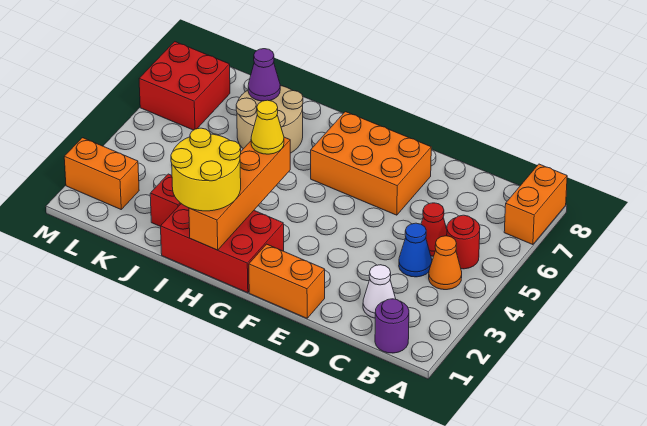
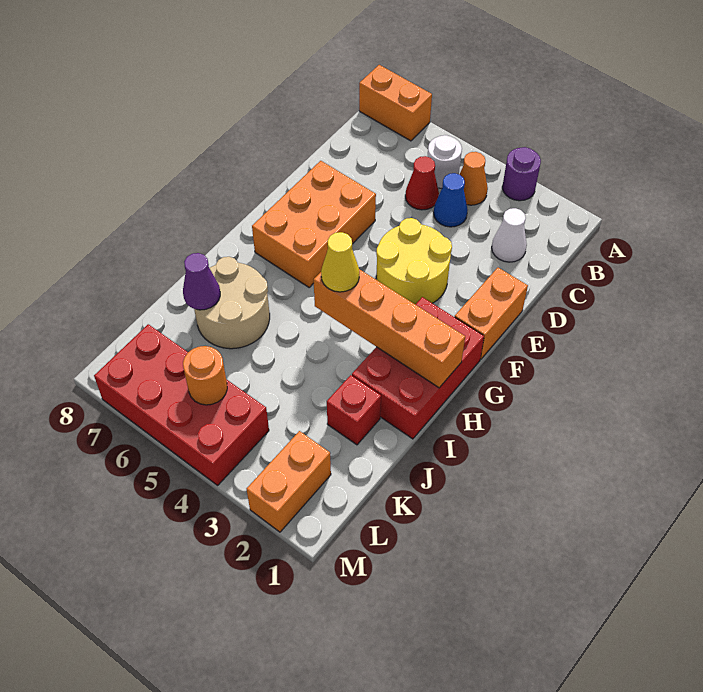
purple 1x1 round brick [375,299,409,353] -> purple 1x1 round brick moved to [502,147,541,201]
red 1x1 round brick [447,215,480,269] -> white 1x1 round brick [427,135,462,188]
yellow 2x2 round brick [171,128,241,211] -> yellow 2x2 round brick moved to [376,218,452,304]
none -> orange 1x1 round brick [183,346,227,405]
red 2x2 brick [139,42,230,130] -> red 2x4 brick [94,324,269,485]

